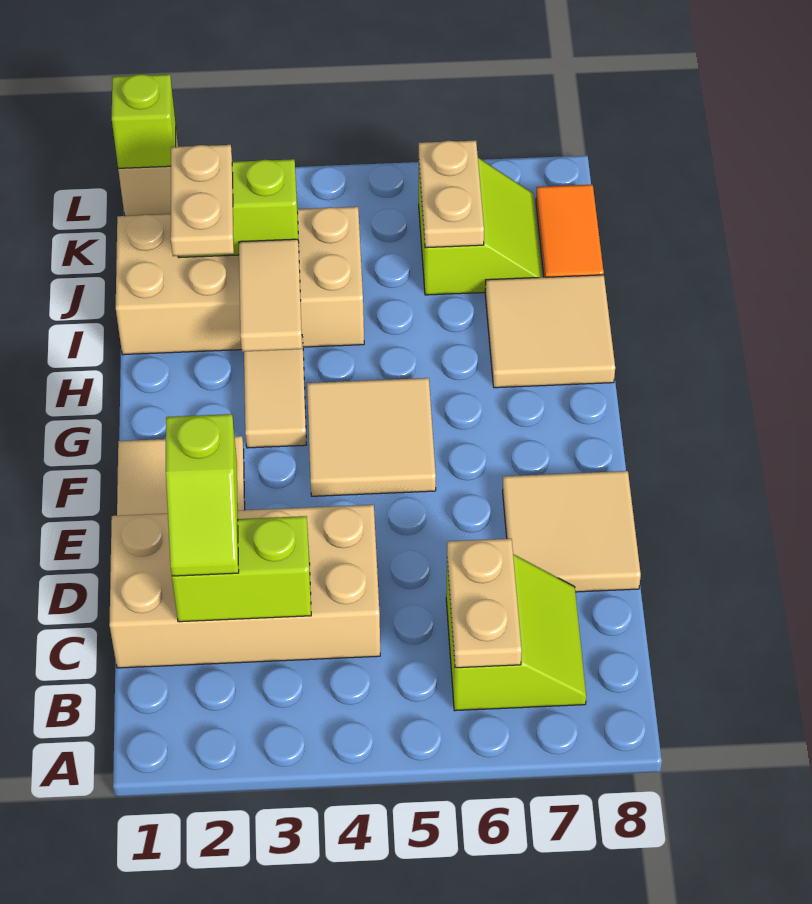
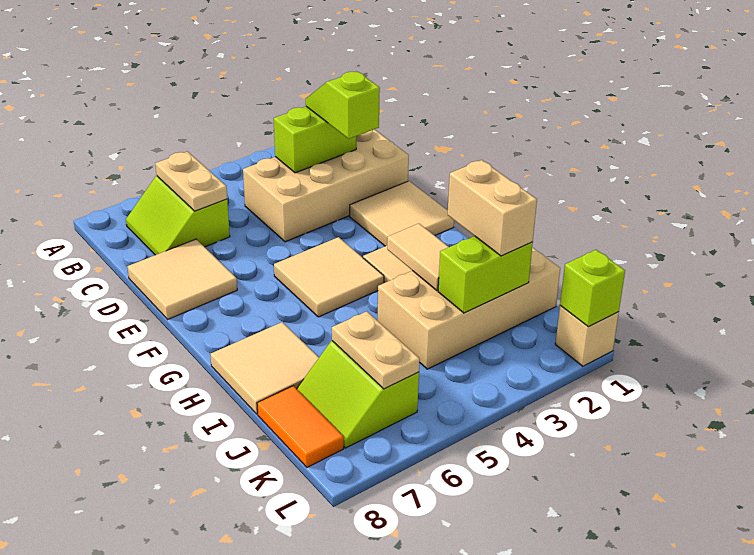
tan 1x2 plate [171,145,234,256] -> tan 1x2 brick [448,160,537,256]

